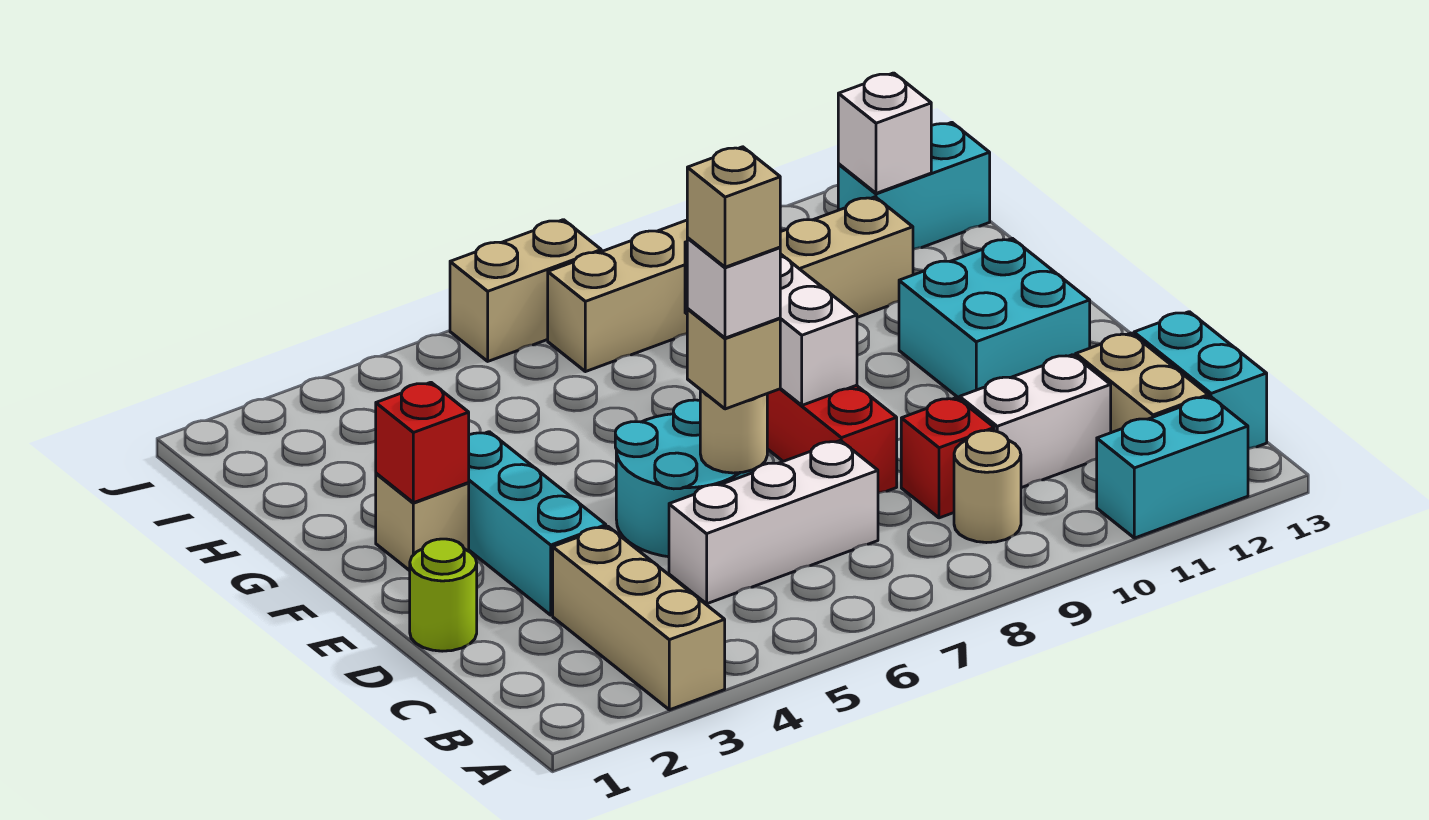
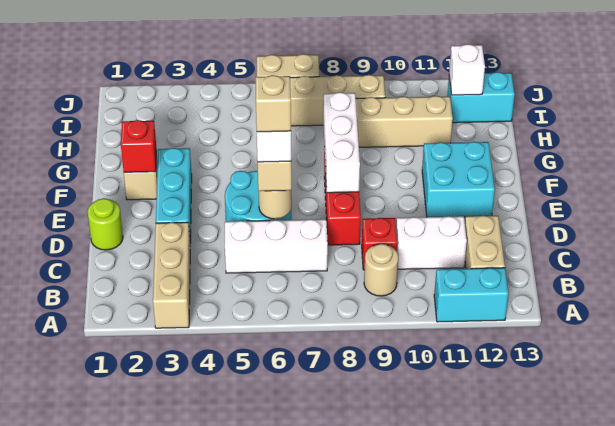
cyan 1x2 brick [1134,312,1267,449] -> none

